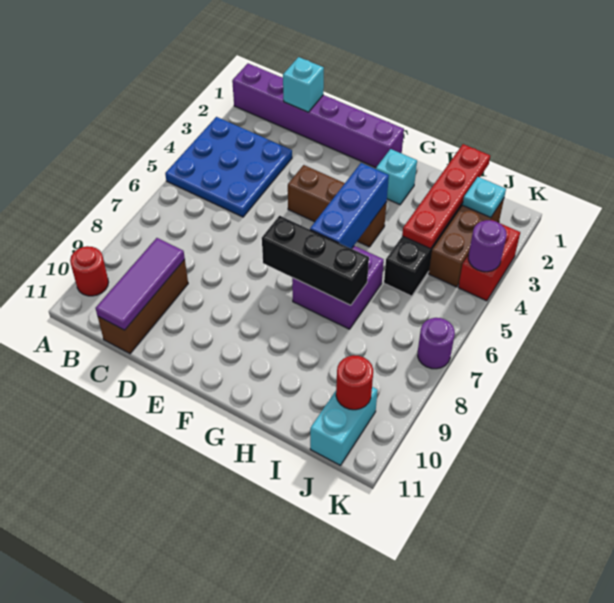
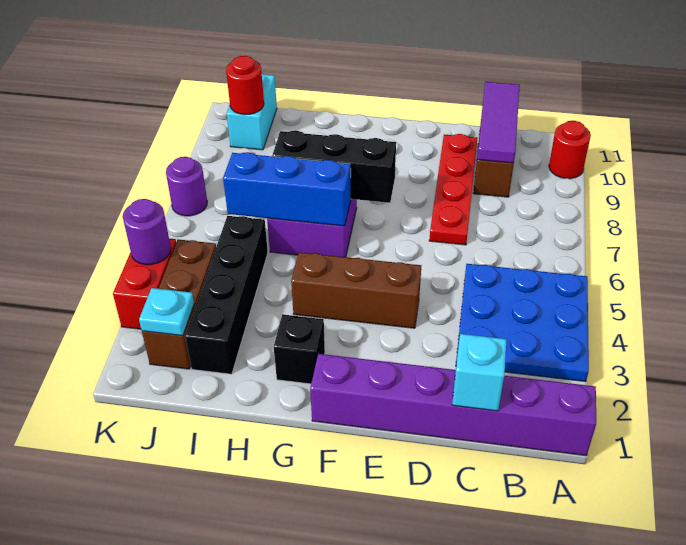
cyan 1x1 brick [376,149,417,205] -> black 1x1 brick [274,314,325,384]
blue 1x3 brick [310,163,389,249] -> blue 1x3 brick turned to [223,152,351,226]
red 1x4 plate [402,144,490,249] -> red 1x4 plate moved to [429,134,477,245]

